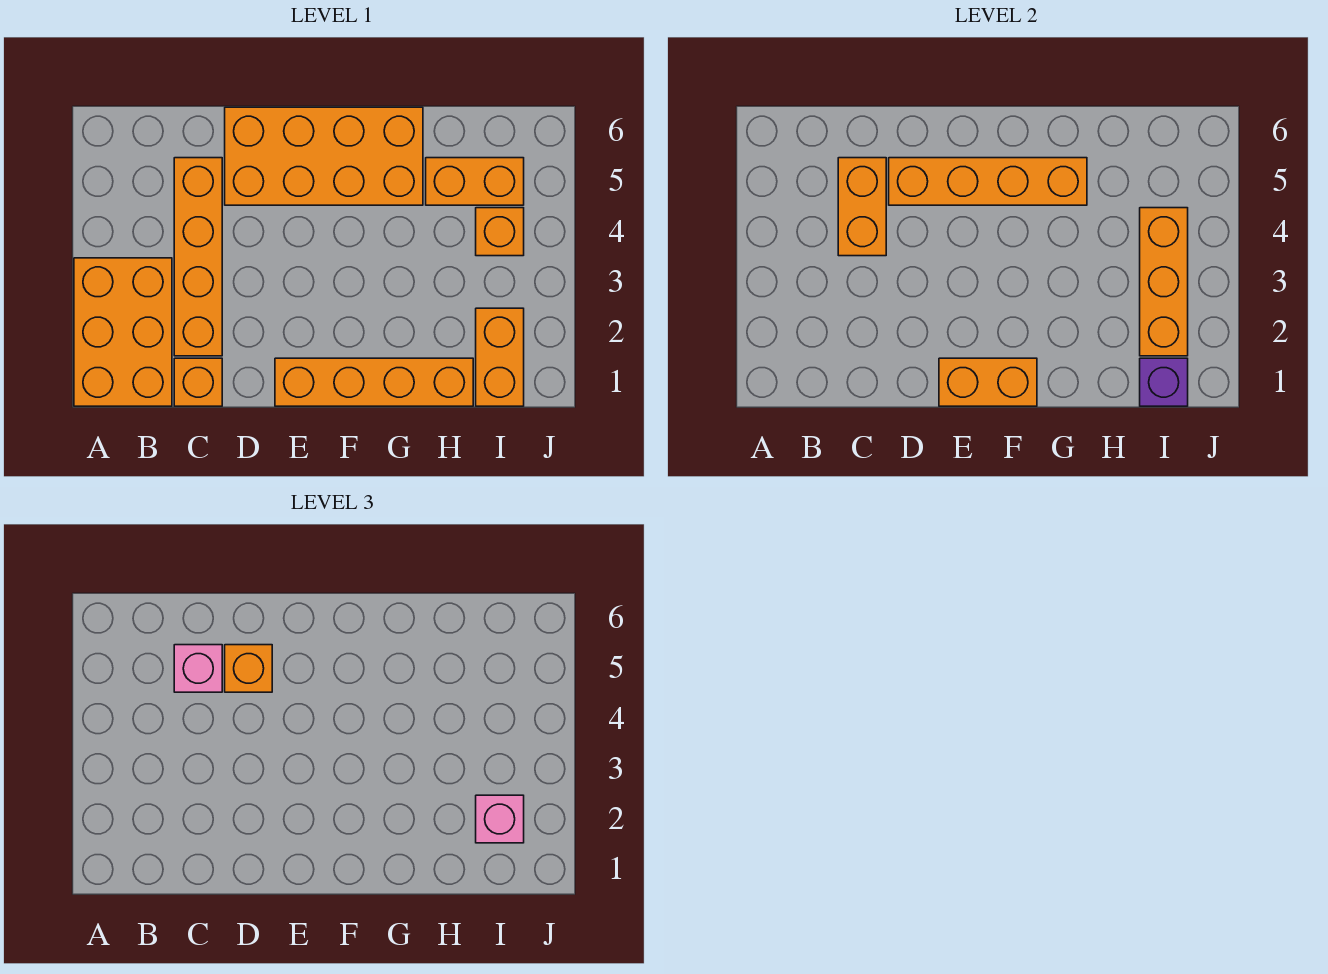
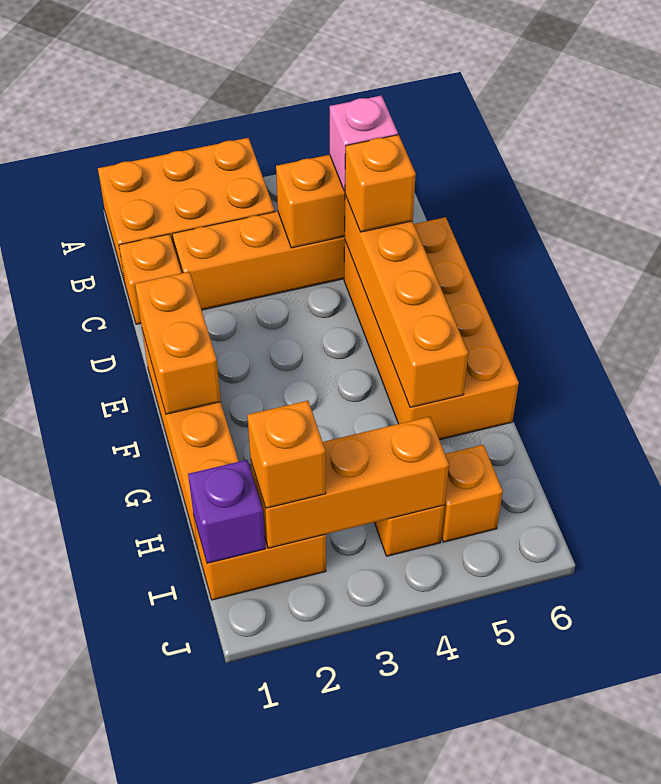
orange 1x2 brick [426,158,524,205] -> orange 1x1 brick [441,445,503,542]
pink 1x1 brick [476,795,524,843] -> orange 1x1 brick [247,401,326,508]

